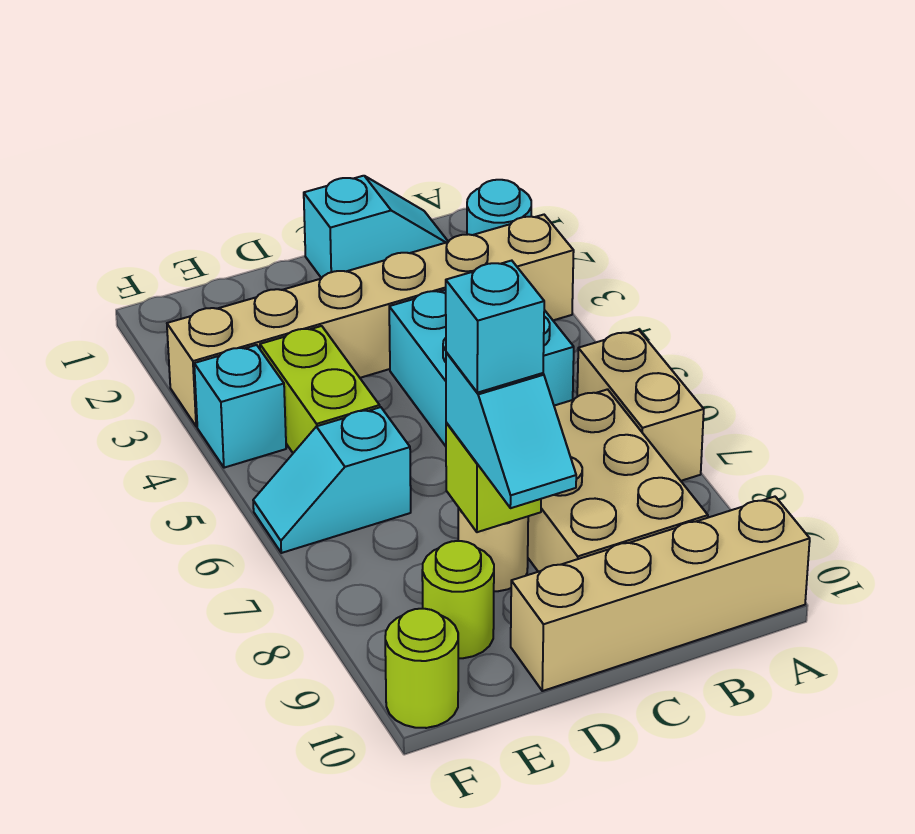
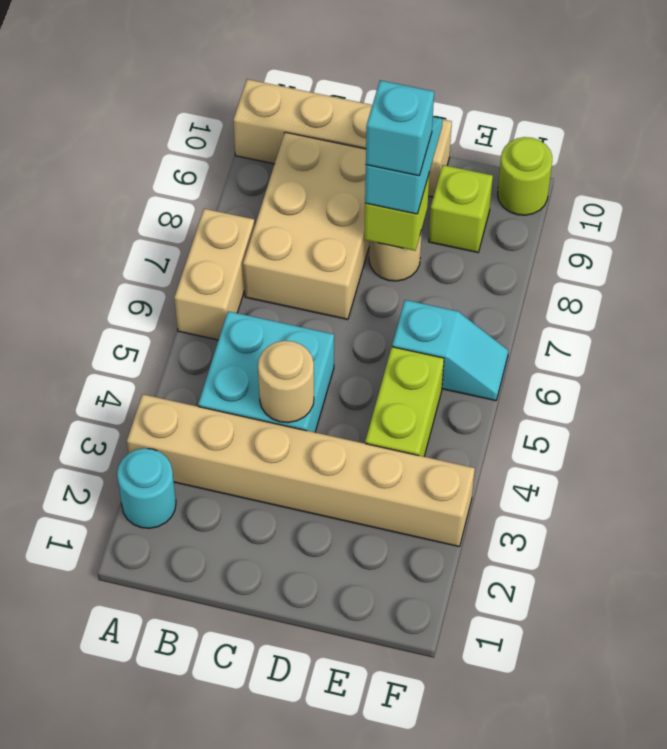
cyan 1x2 slope [304,176,448,278] -> none
none -> tan 1x1 round brick [258,341,314,423]
lime 1x1 round brick [422,541,494,658] -> lime 1x1 brick [429,165,493,252]
cyan 1x1 brick [194,345,286,468] -> none

